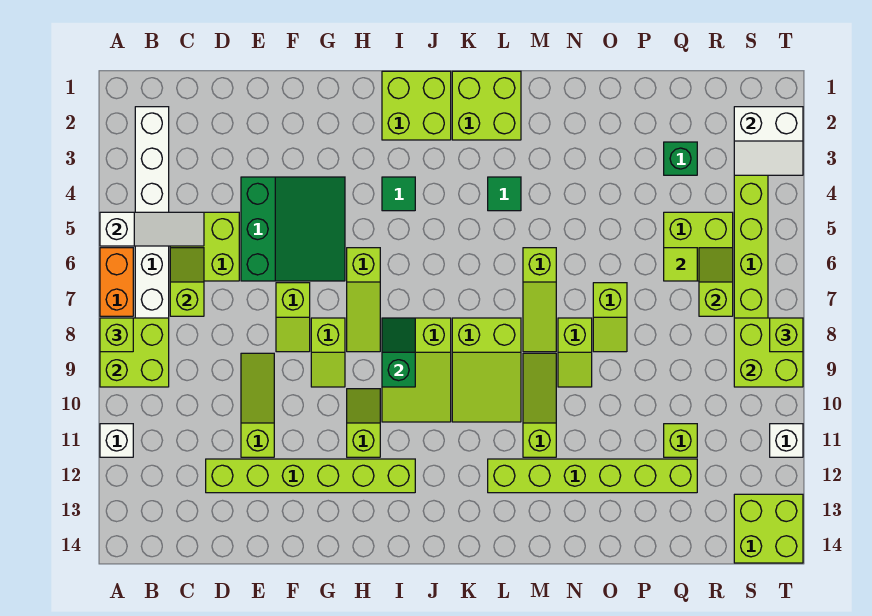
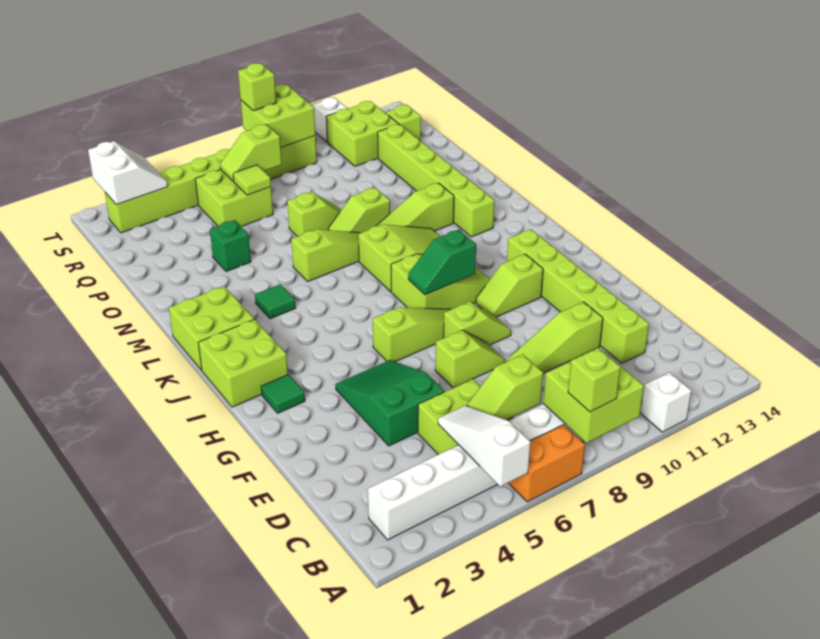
green 3x3 slope [241,177,345,281] -> green 2x3 slope [335,360,444,446]
green 1x1 tile [382,177,415,211] -> green 1x1 tile moved to [261,375,305,413]
lime 1x2 slope [558,318,592,387] -> lime 1x2 slope turned to [328,188,390,233]
green 1x1 brick [664,142,697,175] -> green 1x1 brick moved to [210,220,251,272]
lime 1x1 brick [664,424,697,457] -> lime 1x1 brick moved to [386,105,421,141]
lime 2x2 brick [734,494,803,563] -> lime 2x2 brick moved to [326,101,398,166]

